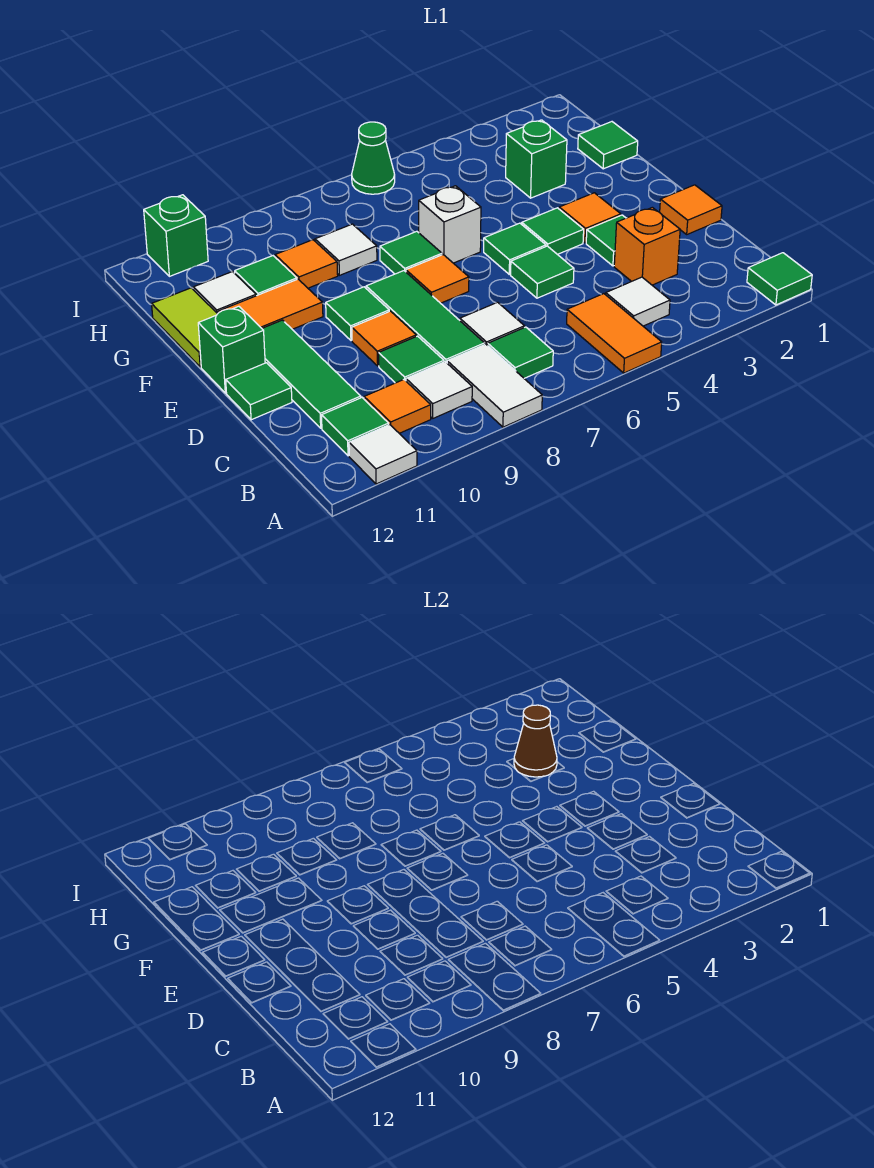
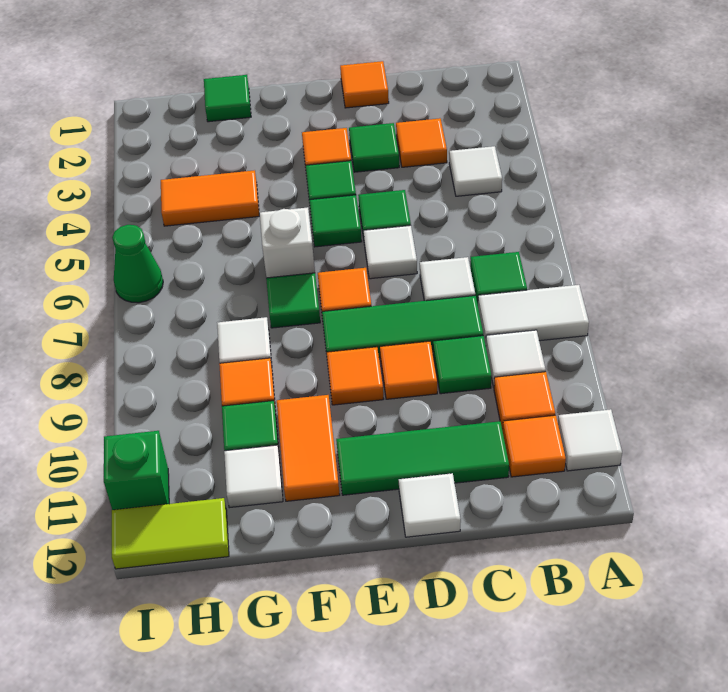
green 1x1 tile [747,253,812,305] -> none
orange 1x2 tile [567,294,662,373] -> orange 1x2 tile moved to [161,170,259,226]
green 1x1 tile [322,398,389,456] -> orange 1x1 tile [503,415,566,477]
orange 1x1 brick [614,207,680,285] -> orange 1x1 tile [396,118,447,167]
none -> white 1x1 tile [363,225,417,279]
green 1x1 tile [226,363,292,420] -> white 1x1 tile [399,473,461,537]
green 1x1 tile [326,287,389,341] -> orange 1x1 tile [326,347,383,405]
green 1x1 brick [198,306,265,393] -> none
lime 1x2 tile [152,288,217,367] -> lime 1x2 tile moved to [112,498,229,569]
green 1x1 brick [506,120,567,198] -> none
brown 1x1 cone [514,705,557,777] -> none

